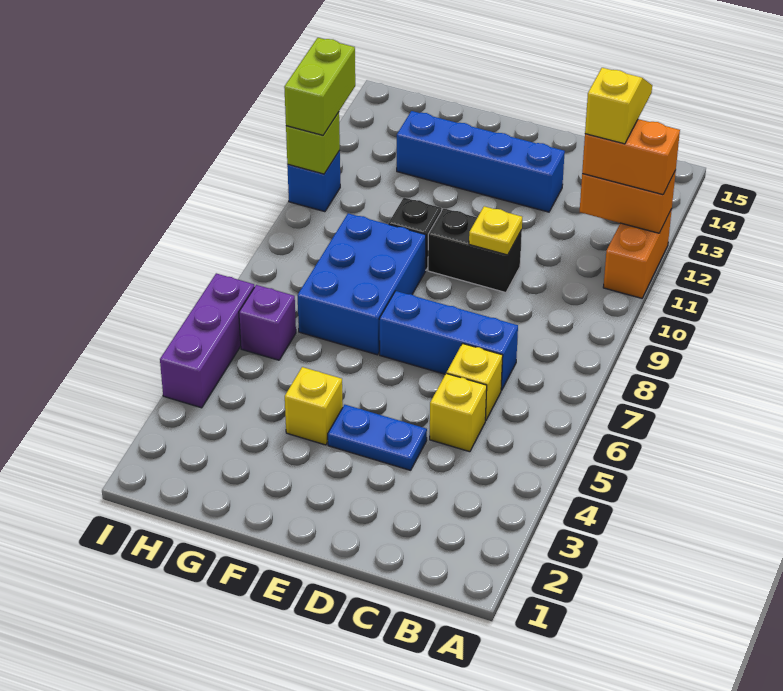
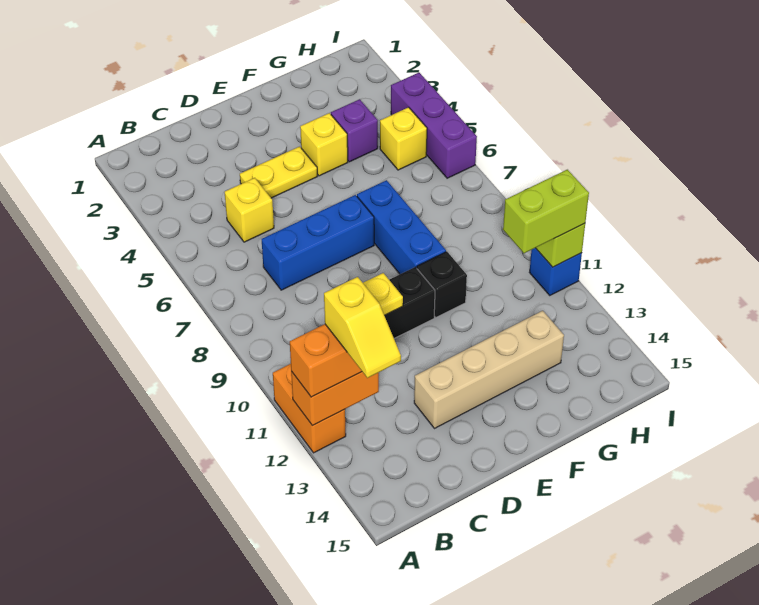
yellow 1x1 brick [447,344,503,421] -> yellow 1x1 brick moved to [380,107,427,170]
blue 1x2 plate [328,405,427,470] -> yellow 1x2 plate [240,146,317,198]
blue 1x4 brick [397,111,565,212] -> tan 1x4 brick [414,311,564,429]
blue 2x3 brick [297,213,426,355] -> blue 1x3 brick [357,180,446,274]
purple 1x1 brick [239,285,296,360] -> purple 1x1 brick moved to [331,99,378,162]
lime 1x2 brick [284,38,355,135] -> lime 1x2 brick turned to [503,170,589,253]

